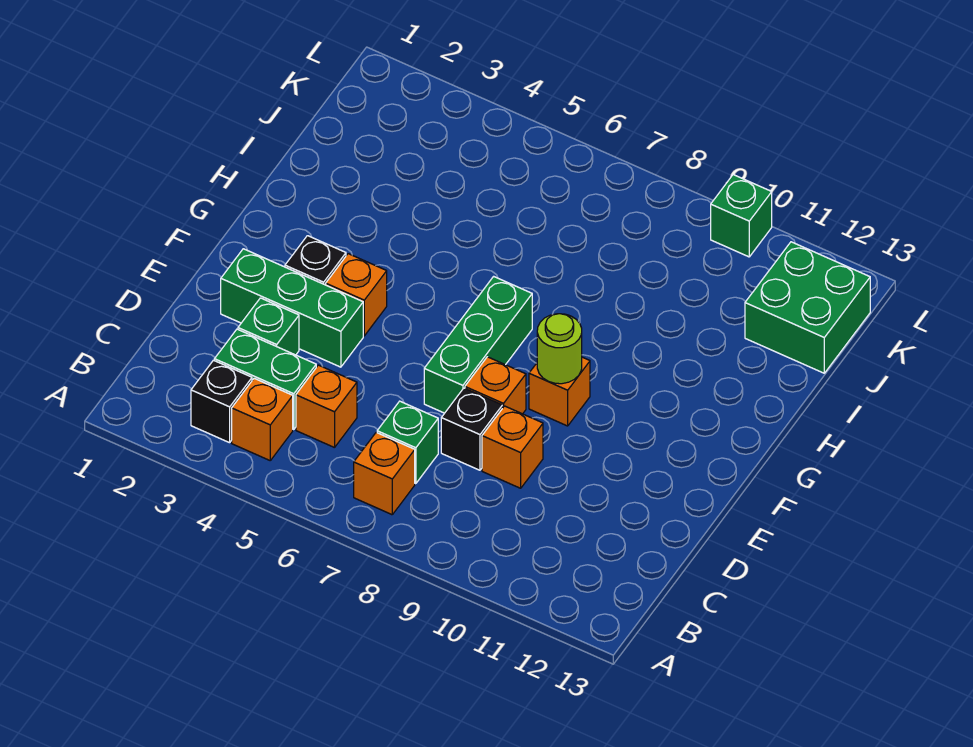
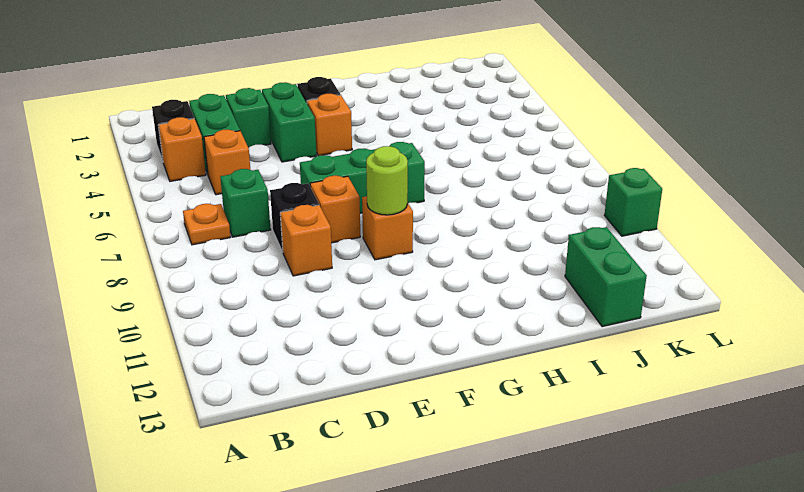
orange 1x1 brick [354,432,415,515] -> orange 1x1 plate [183,204,230,245]
green 1x3 brick [221,249,363,367] -> green 1x2 brick [262,82,316,162]
green 2x2 brick [745,242,870,373] -> green 1x2 brick [565,227,647,327]

